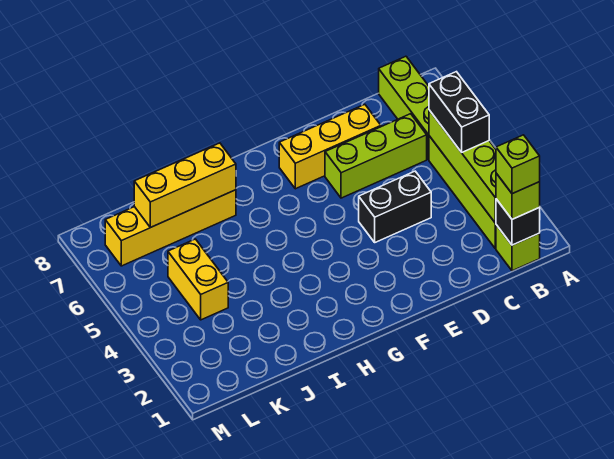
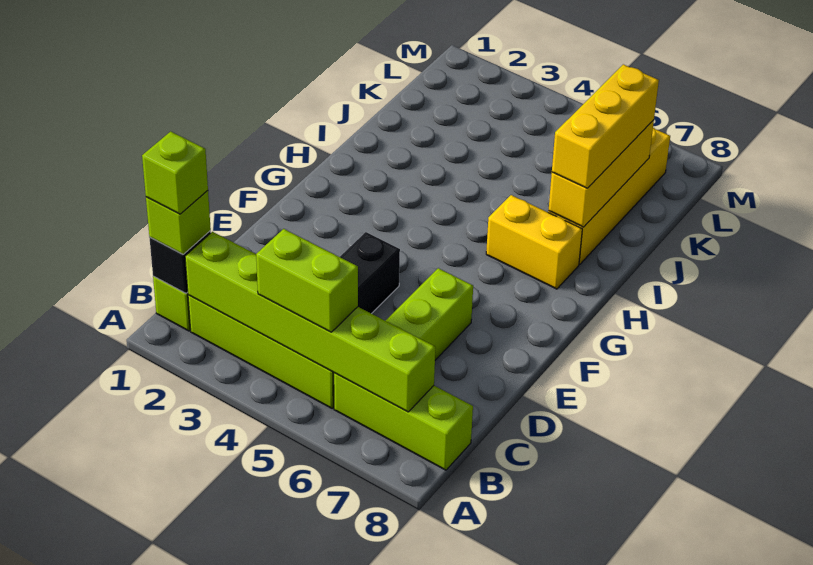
lime 1x4 brick [429,110,496,223] -> lime 1x6 brick [185,232,435,412]
black 1x2 brick [429,72,489,152] -> lime 1x2 brick [256,229,358,332]
yellow 1x3 brick [279,104,381,189] -> yellow 1x3 brick moved to [552,64,659,188]
yellow 1x2 brick [168,239,228,320] -> yellow 1x2 brick moved to [486,195,582,289]

